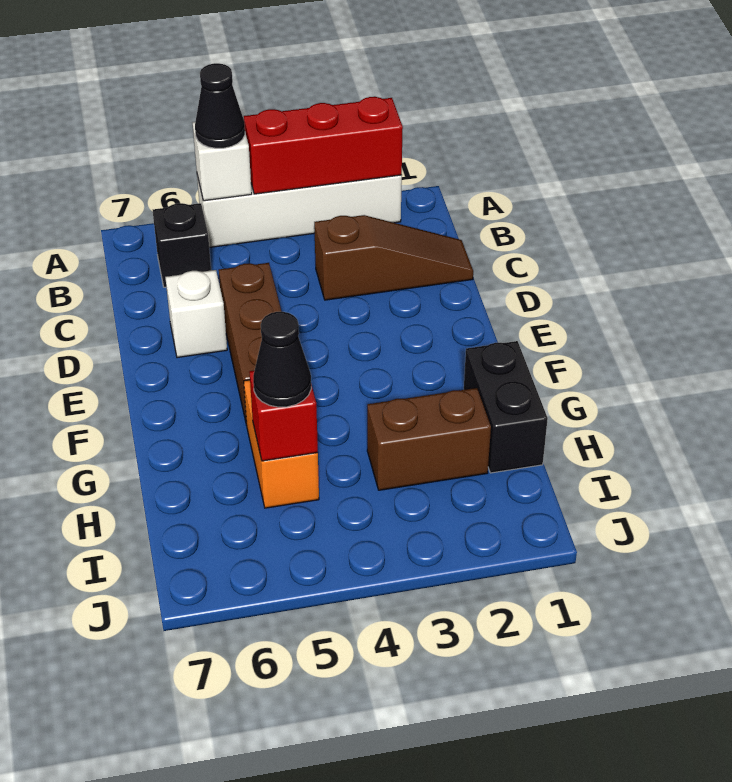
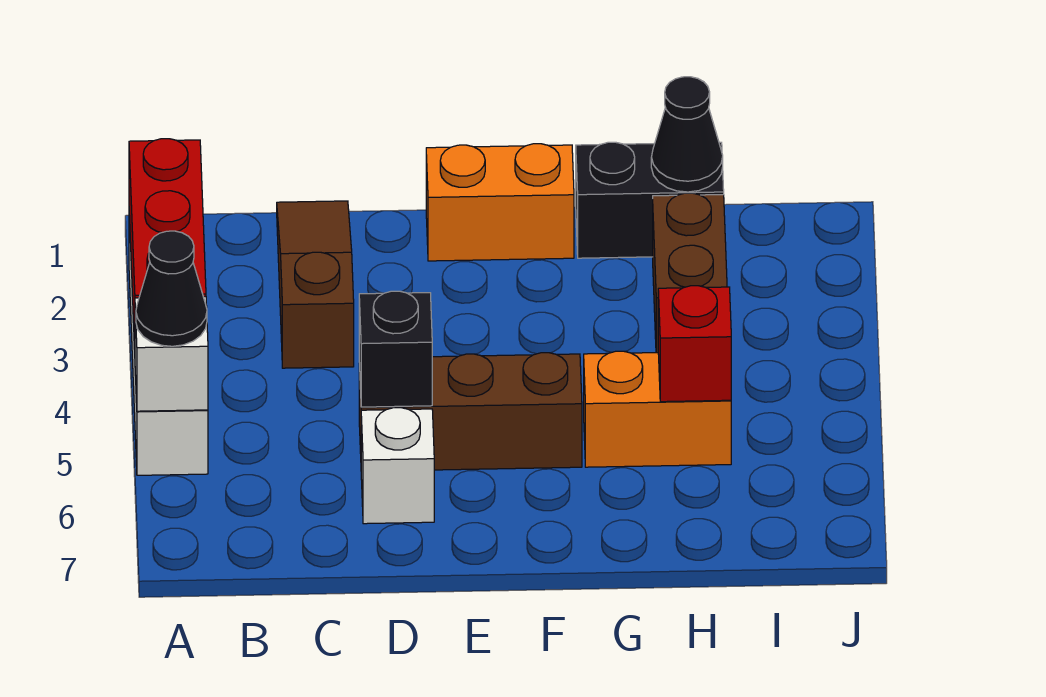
black 1x1 brick [153,203,211,287] -> black 1x1 brick moved to [359,291,432,407]
none -> orange 1x2 brick [426,144,574,261]
black 1x1 cone [253,312,311,407] -> black 1x1 cone moved to [651,77,723,192]

